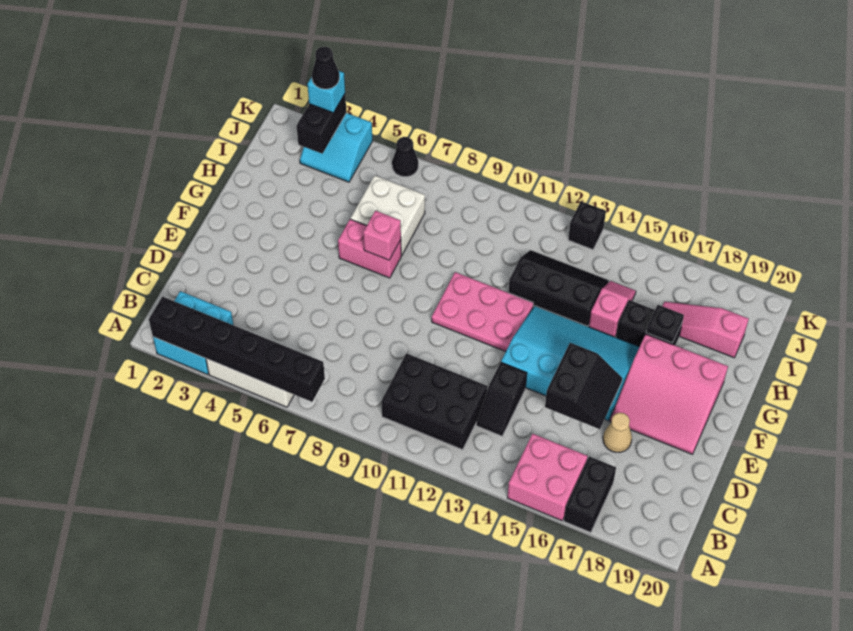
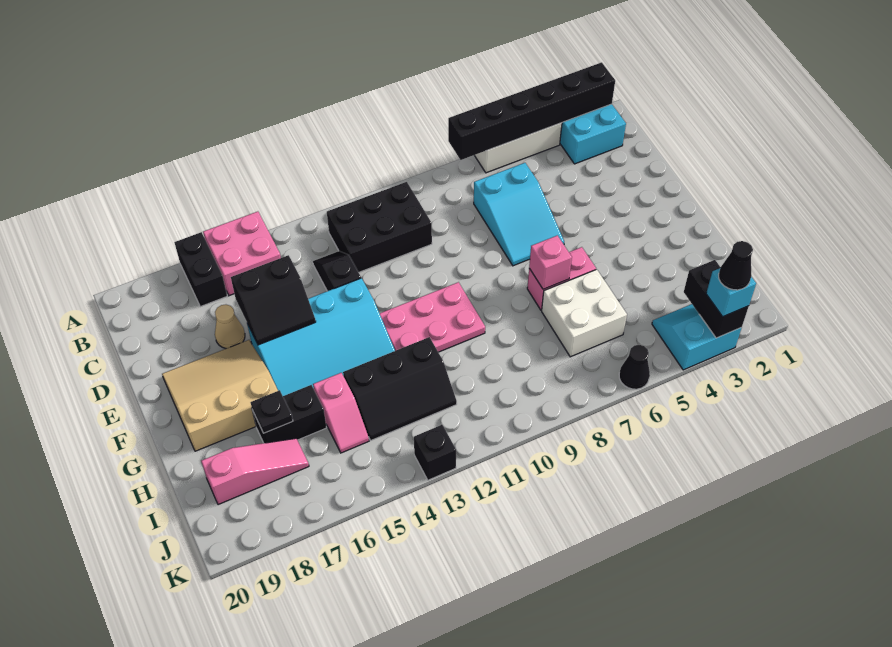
none -> cyan 2x3 slope [474,163,564,266]
black 2x2 slope [545,343,623,429] -> black 2x2 slope turned to [231,255,316,345]
pink 3x3 slope [610,334,728,454] -> tan 3x3 slope [162,340,278,451]

